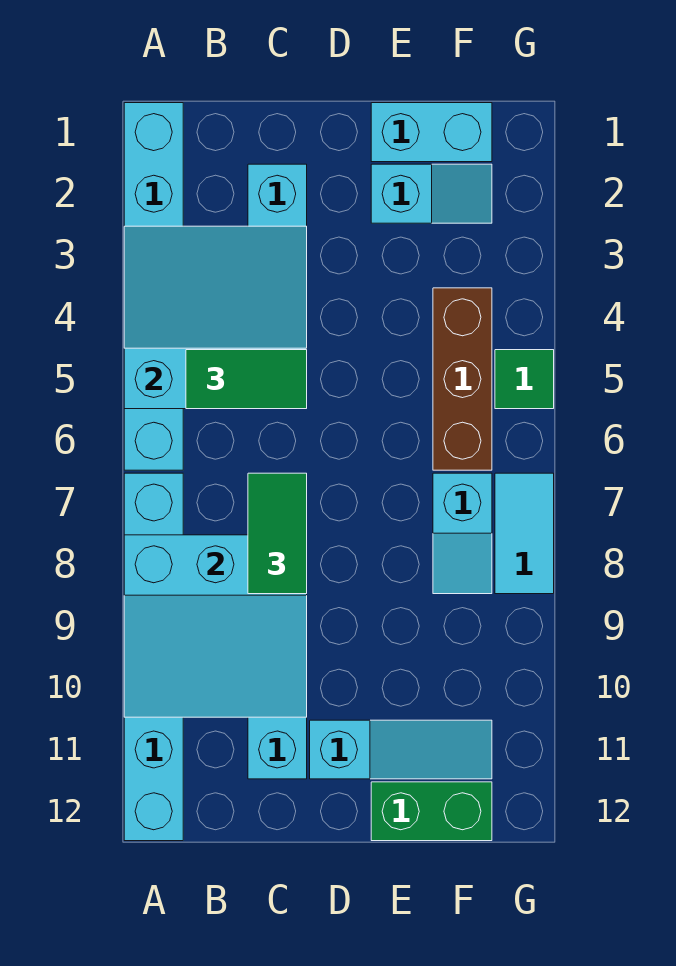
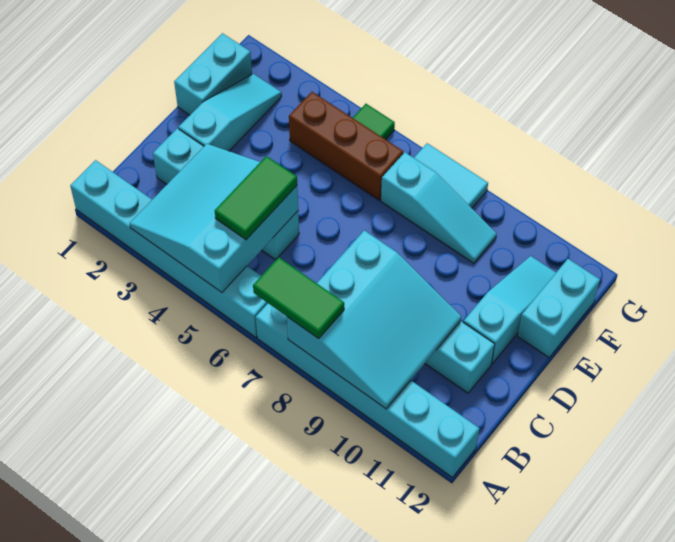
green 1x2 tile [248,473,307,594] -> green 1x2 tile moved to [253,257,344,339]
cyan 1x2 slope [371,164,492,223] -> cyan 1x3 slope [179,74,282,151]
green 1x2 brick [371,782,492,841] -> cyan 1x2 brick [518,259,600,357]
cyan 1x2 slope [433,473,492,594] -> cyan 1x3 slope [381,152,497,263]

